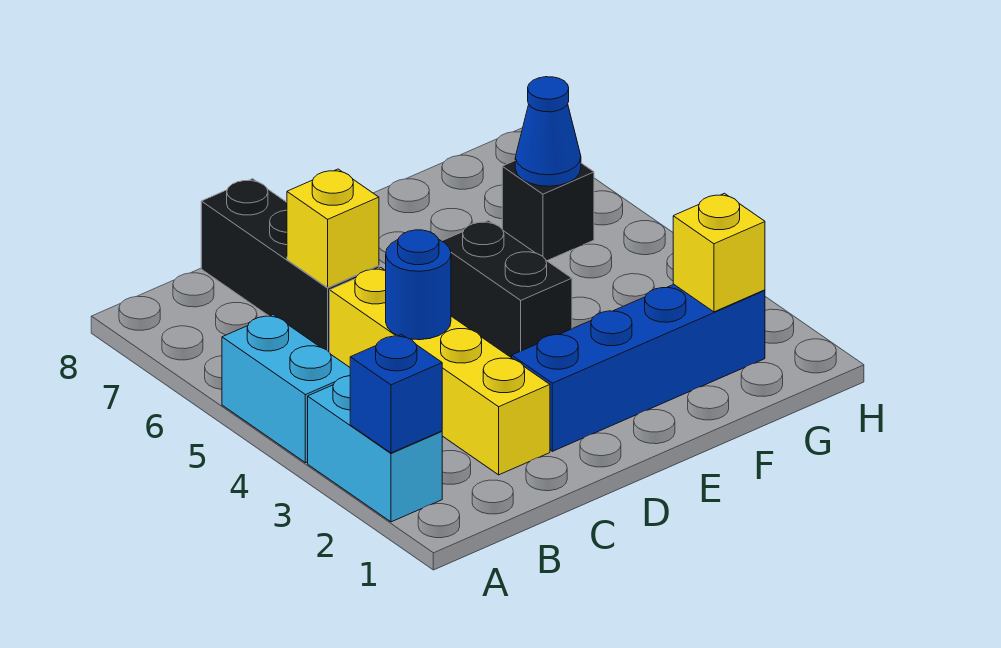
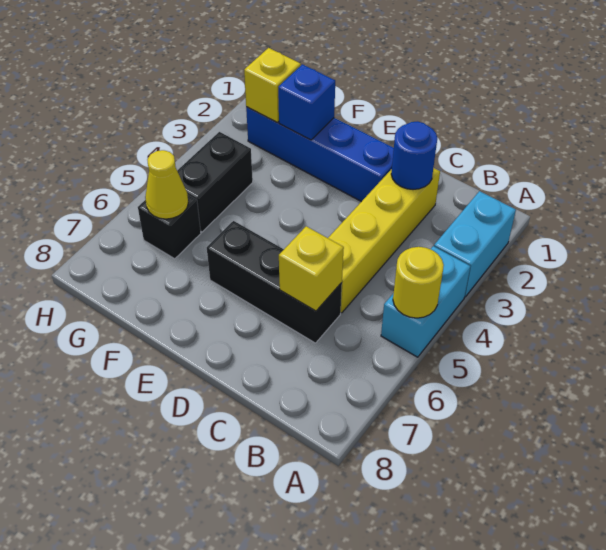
blue 1x1 brick [350,335,442,453] -> blue 1x1 brick moved to [278,64,335,140]
none -> yellow 1x1 round brick [393,247,444,318]
blue 1x1 round brick [386,230,451,340] -> blue 1x1 round brick moved to [391,121,437,190]
black 1x3 brick [201,179,379,353] -> black 1x3 brick turned to [207,221,342,343]
black 1x2 brick [442,221,572,358] -> black 1x2 brick moved to [177,132,253,232]
blue 1x1 cone [515,77,581,186] -> yellow 1x1 cone [145,150,188,219]

